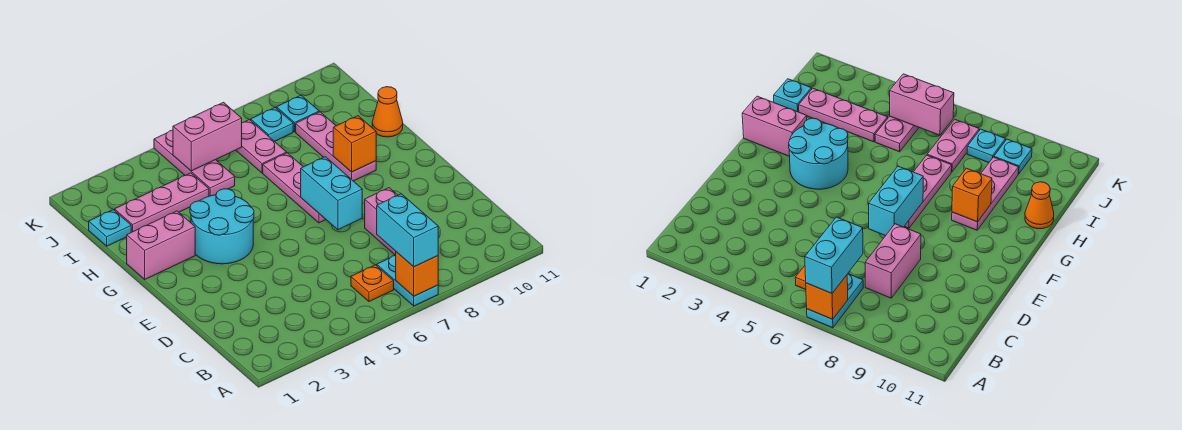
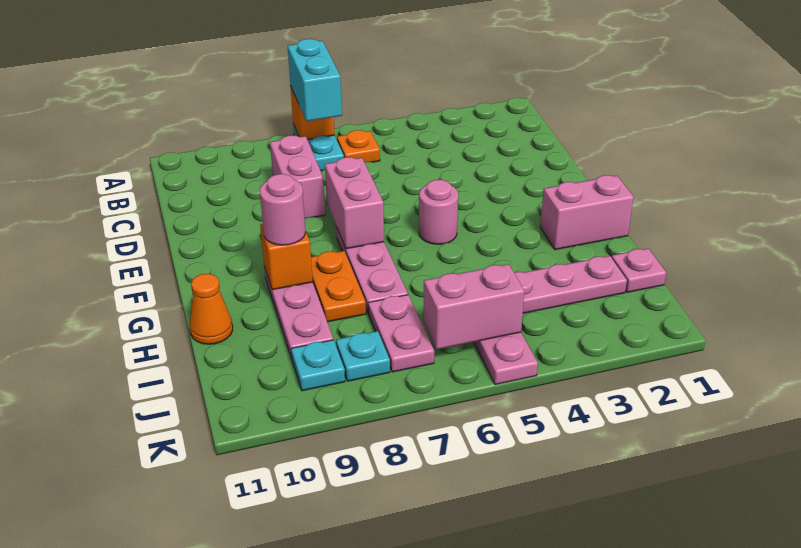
cyan 1x2 brick [301,157,362,230] -> pink 1x2 brick [325,157,384,249]
cyan 2x2 round brick [190,189,254,264] -> none
none -> pink 1x1 round brick [419,180,458,244]
none -> orange 1x2 plate [311,251,366,322]
none -> pink 1x1 round brick [260,174,306,245]
cyan 1x1 plate [89,210,131,246] -> pink 1x1 plate [612,249,666,292]

